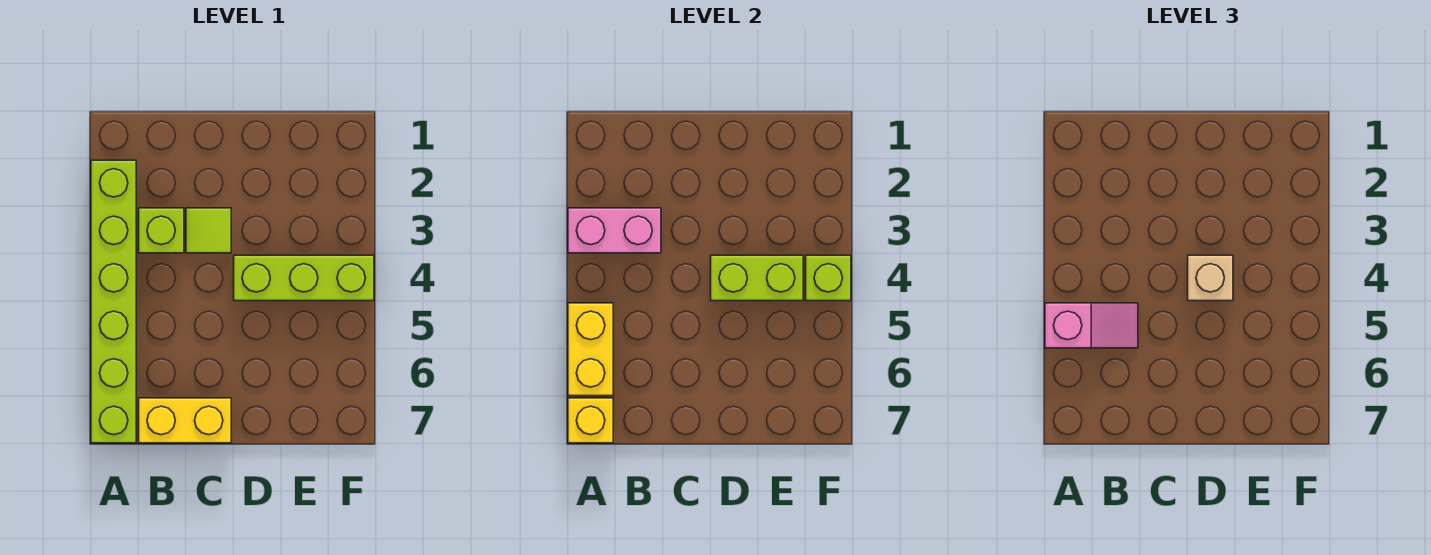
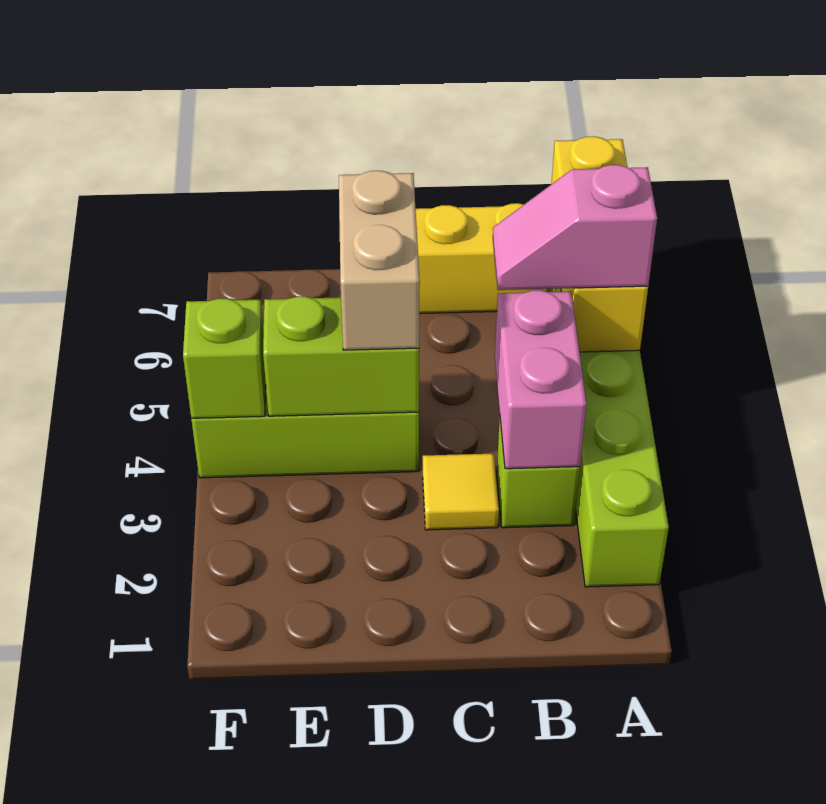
pink 1x2 brick [568,208,661,253] -> pink 1x2 brick turned to [495,290,586,469]
lime 1x1 tile [186,208,231,253] -> yellow 1x1 tile [423,454,499,530]
tan 1x1 brick [1188,255,1233,301] -> tan 1x2 brick [339,171,420,350]

